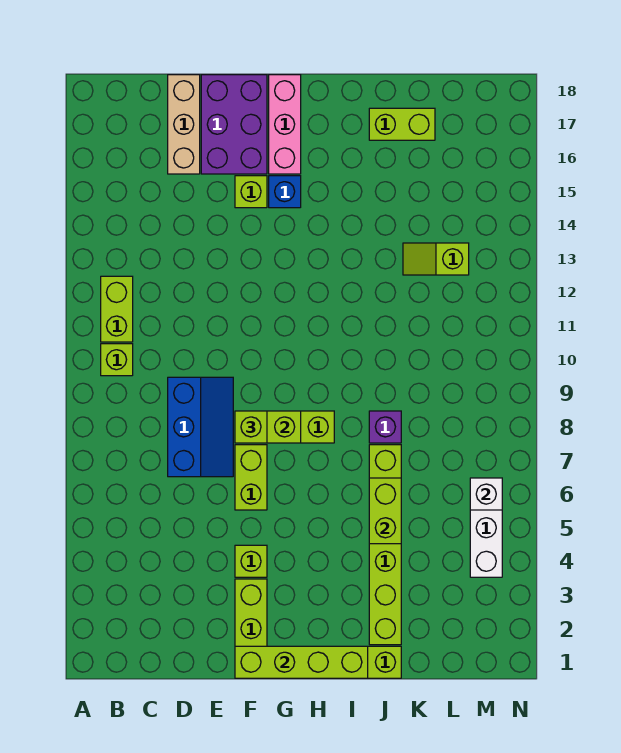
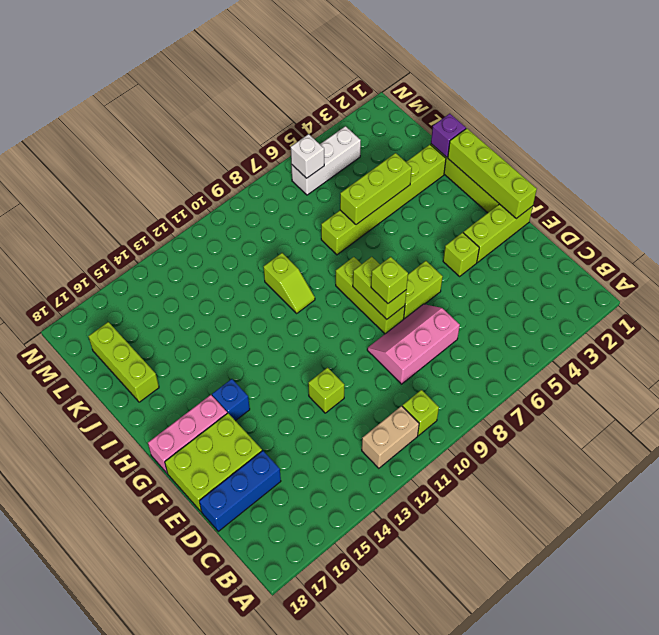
lime 1x2 brick [101,276,133,342] -> tan 1x2 brick [362,406,419,468]
blue 2x3 slope [168,377,233,477] -> pink 2x3 slope [367,304,460,384]
tan 1x3 brick [168,75,200,174] -> blue 1x3 brick [199,451,281,531]
purple 2x3 brick [201,75,267,174] -> lime 2x3 brick [165,413,262,512]
lime 1x1 brick [235,176,267,208] -> lime 1x1 brick moved to [308,368,344,413]
lime 1x2 brick [369,478,401,544] -> lime 1x3 brick [340,153,412,225]
purple 1x1 brick [369,411,401,443] -> purple 1x1 brick moved to [431,114,466,157]
lime 1x2 brick [369,108,435,140] -> lime 1x3 brick [88,322,159,402]
lime 1x2 slope [403,243,469,275] -> lime 1x2 slope moved to [264,253,315,313]

